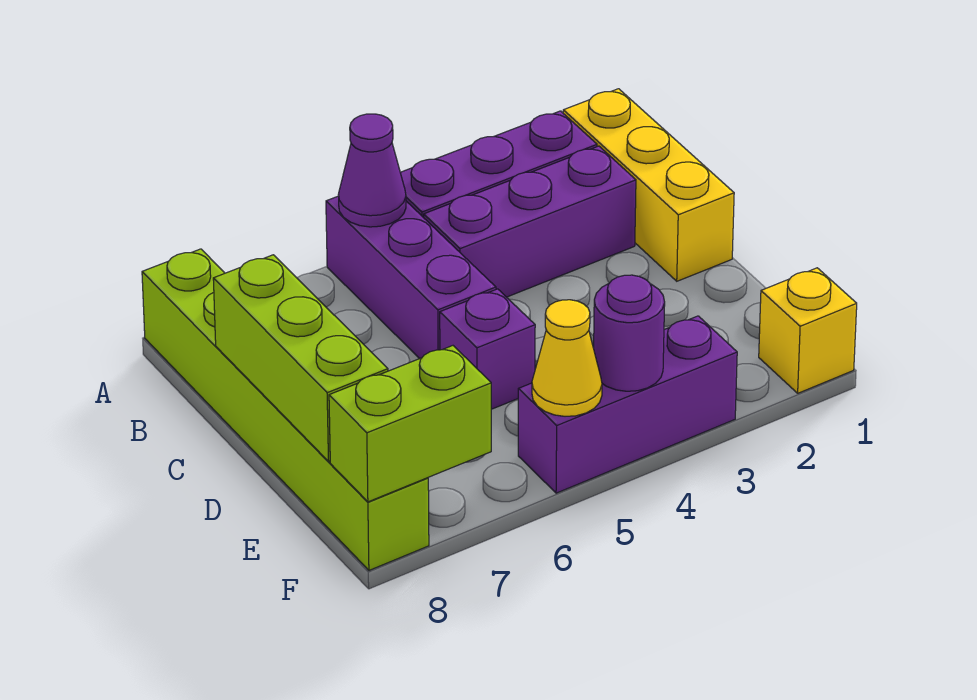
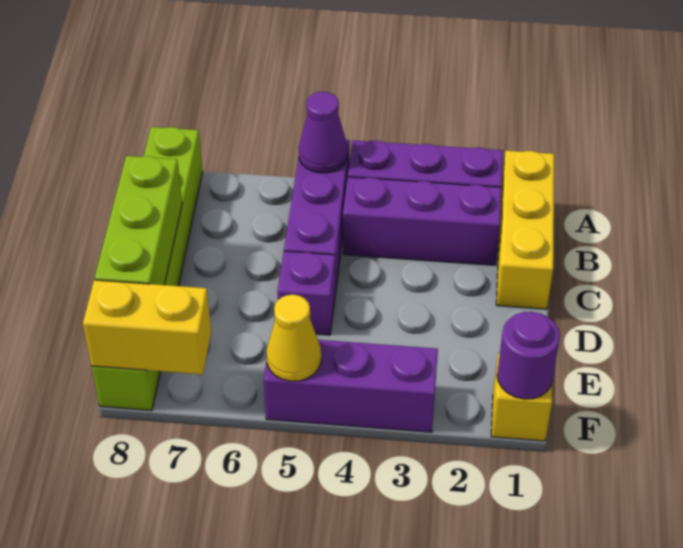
purple 1x1 round brick [594,275,665,391] -> purple 1x1 round brick moved to [497,312,560,399]
lime 1x2 brick [329,346,491,502] -> yellow 1x2 brick [83,280,211,375]

